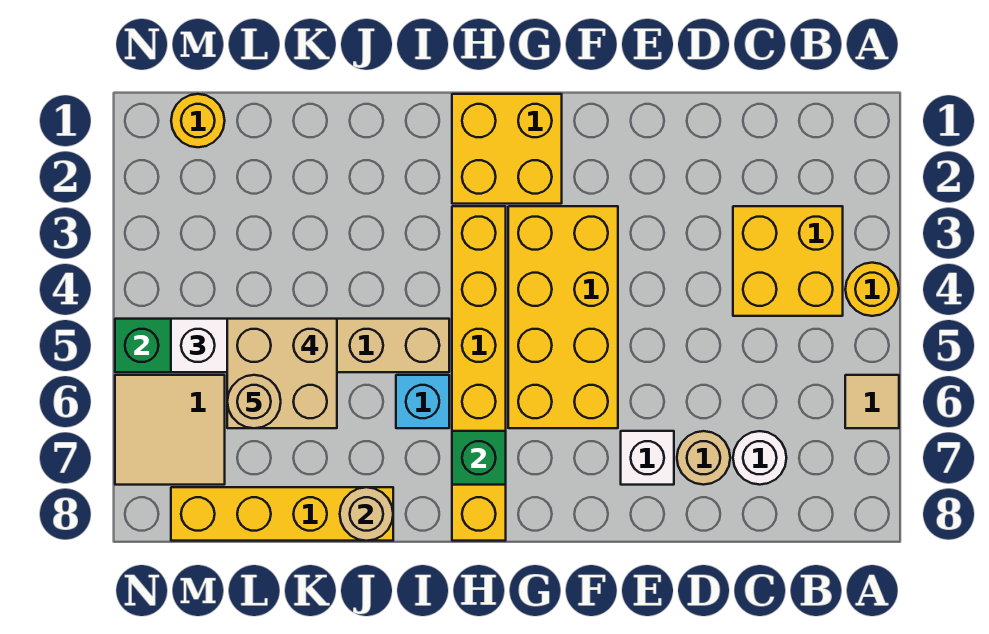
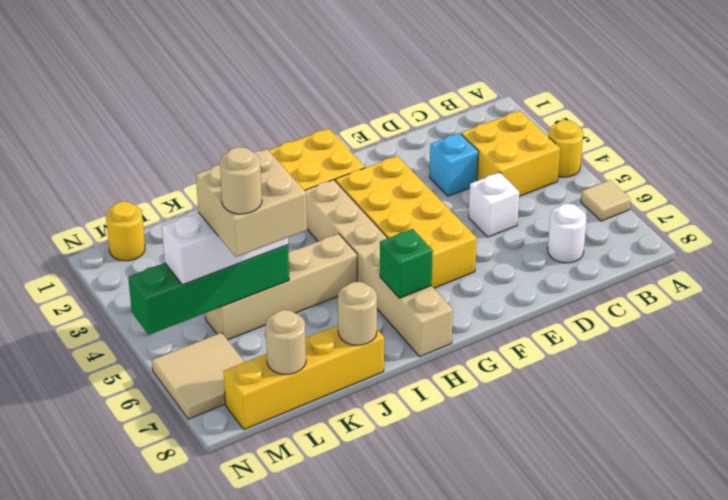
tan 1x1 round brick [677,431,730,485] -> tan 1x1 round brick moved to [266,310,306,374]
white 1x1 brick [621,431,674,485] -> white 1x1 brick moved to [469,172,519,237]
yellow 1x6 brick [452,206,506,541] -> tan 1x6 brick [304,180,453,357]
cyan 1x1 brick [396,375,449,428] -> cyan 1x1 brick moved to [429,133,479,196]

